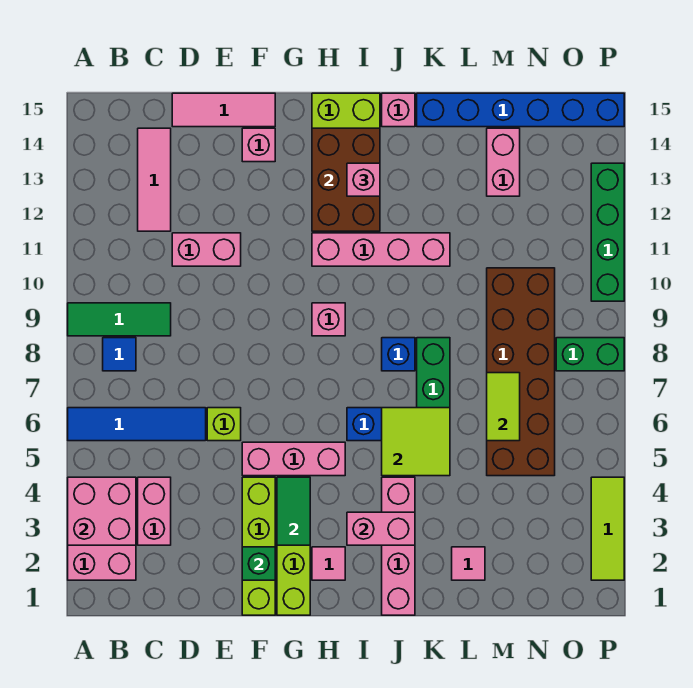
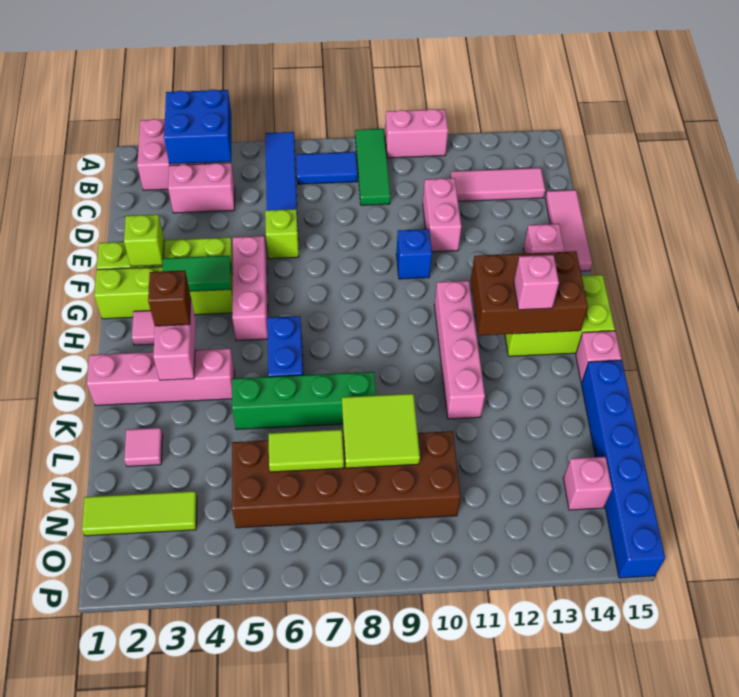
pink 2x2 brick [68,477,136,545] -> blue 2x2 brick [164,89,231,164]
blue 1x1 tile [103,338,136,371] -> blue 1x2 tile [296,152,357,184]
green 1x1 brick [242,547,275,580] -> lime 1x1 brick [124,214,164,266]
pink 1x1 brick [312,303,345,336] -> pink 1x1 brick moved to [563,457,612,510]
none -> brown 1x1 brick [148,271,191,326]
lime 2x2 tile [382,408,450,476] -> lime 2x2 tile moved to [342,394,420,468]
blue 1x1 brick [382,338,415,371] -> blue 1x1 brick moved to [396,229,432,279]
pink 1x2 brick [487,128,520,196] -> pink 1x2 brick moved to [385,109,448,158]
green 1x2 brick [556,338,624,371] -> none
lime 1x3 tile [591,477,624,580] -> lime 1x3 tile moved to [82,491,197,536]
green 1x4 brick [591,163,624,301] -> none

